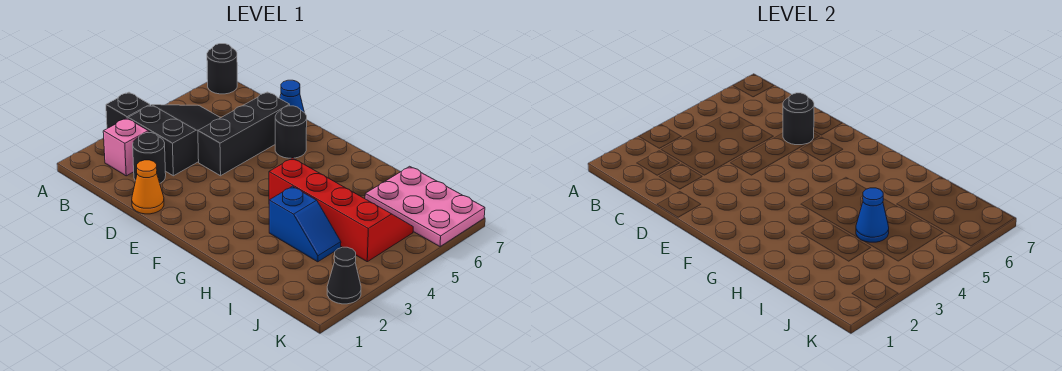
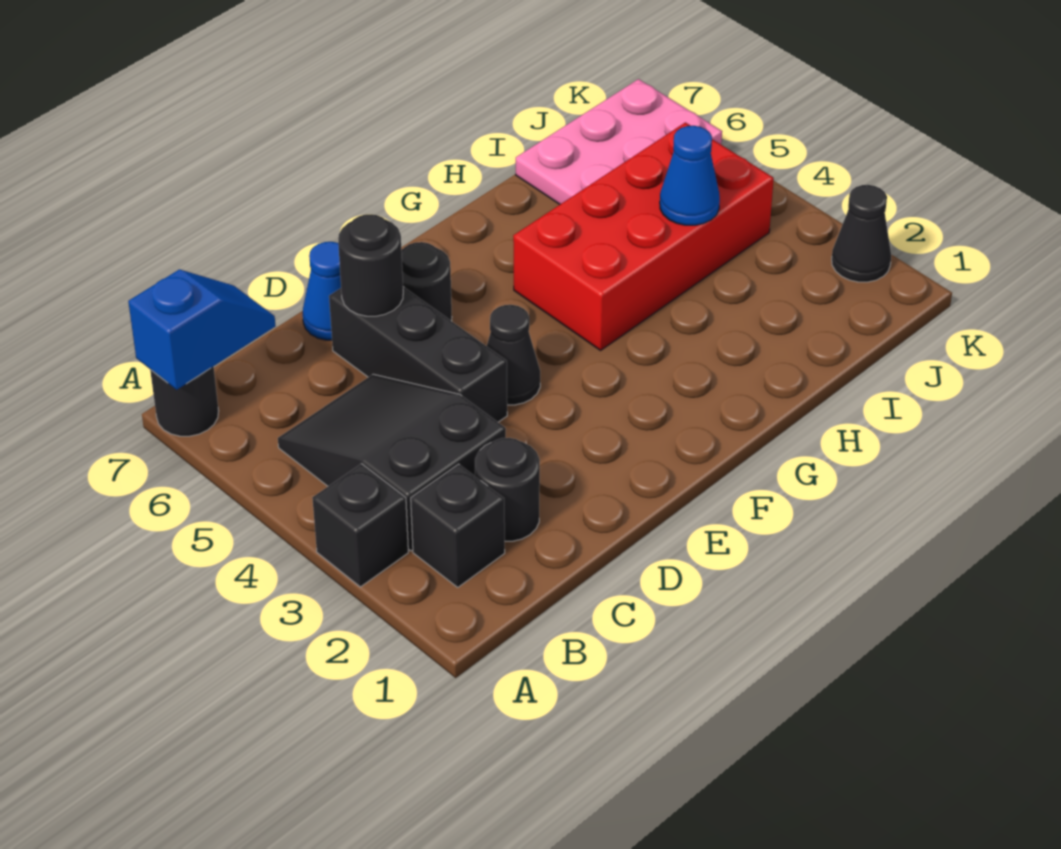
pink 1x1 brick [103,118,148,176] -> black 1x1 brick [411,464,505,587]
orange 1x1 cone [132,160,164,214] -> none
none -> black 1x1 cone [487,305,540,405]
red 2x4 slope [269,158,413,262] -> red 2x4 brick [513,122,774,350]
blue 1x2 slope [269,186,341,262] -> blue 1x2 slope moved to [128,270,275,390]

